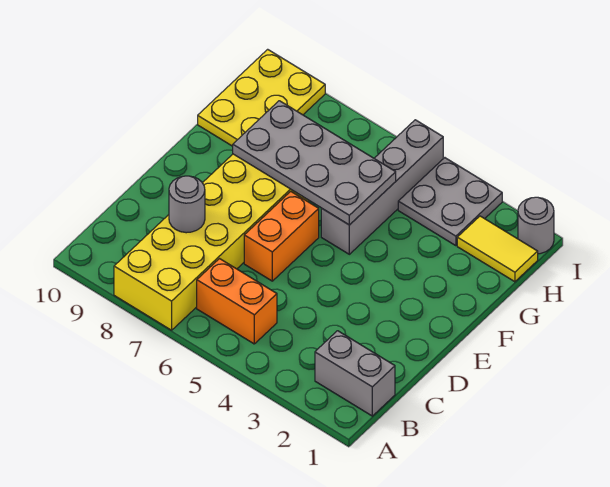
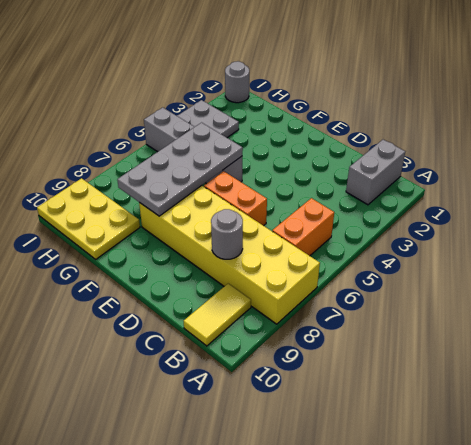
yellow 1x2 tile [457,216,538,282] -> yellow 1x2 tile moved to [184,283,251,346]

